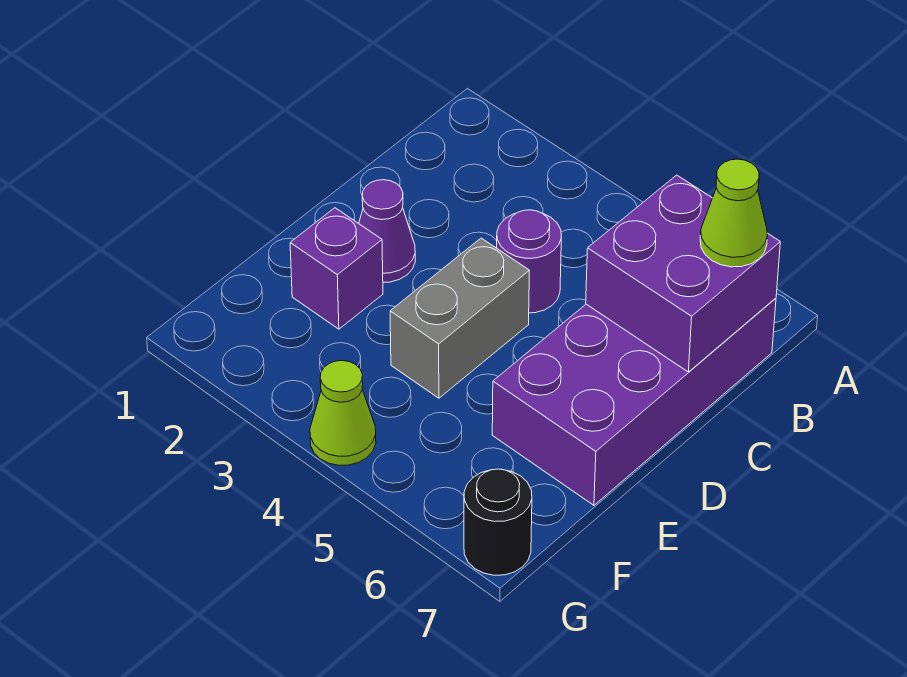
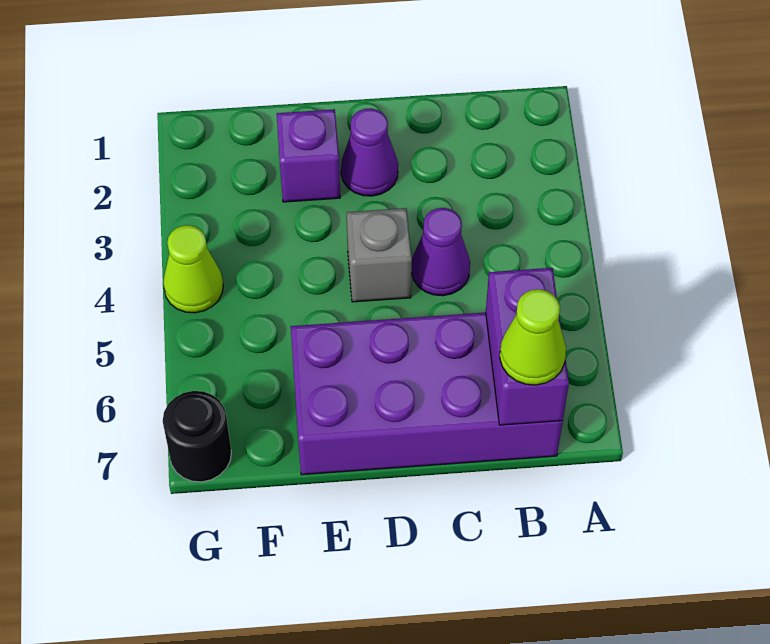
purple 2x2 brick [586,175,780,372] -> purple 1x2 brick [486,268,569,425]
purple 1x1 round brick [497,210,561,313] -> purple 1x1 cone [412,208,470,296]
grey 1x2 brick [390,238,529,398] -> grey 1x1 brick [347,208,412,302]

